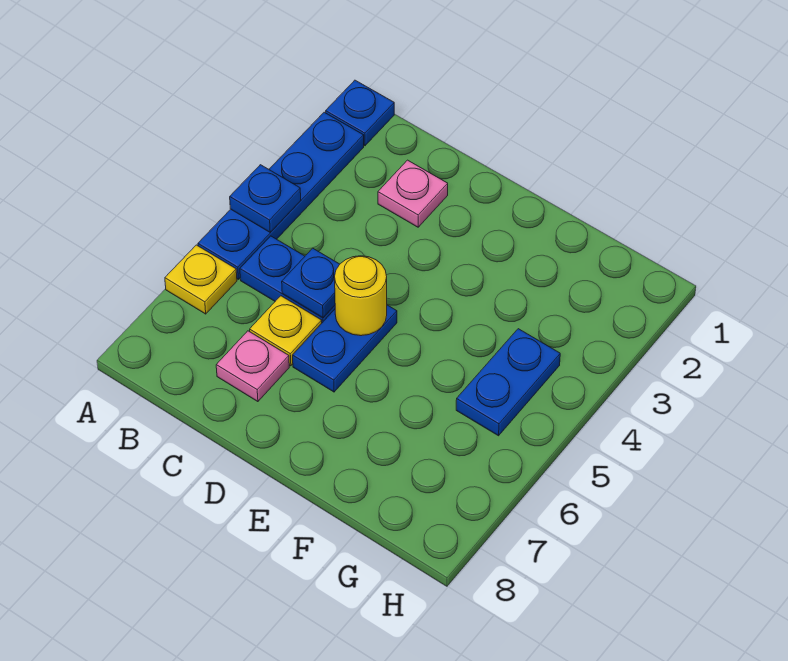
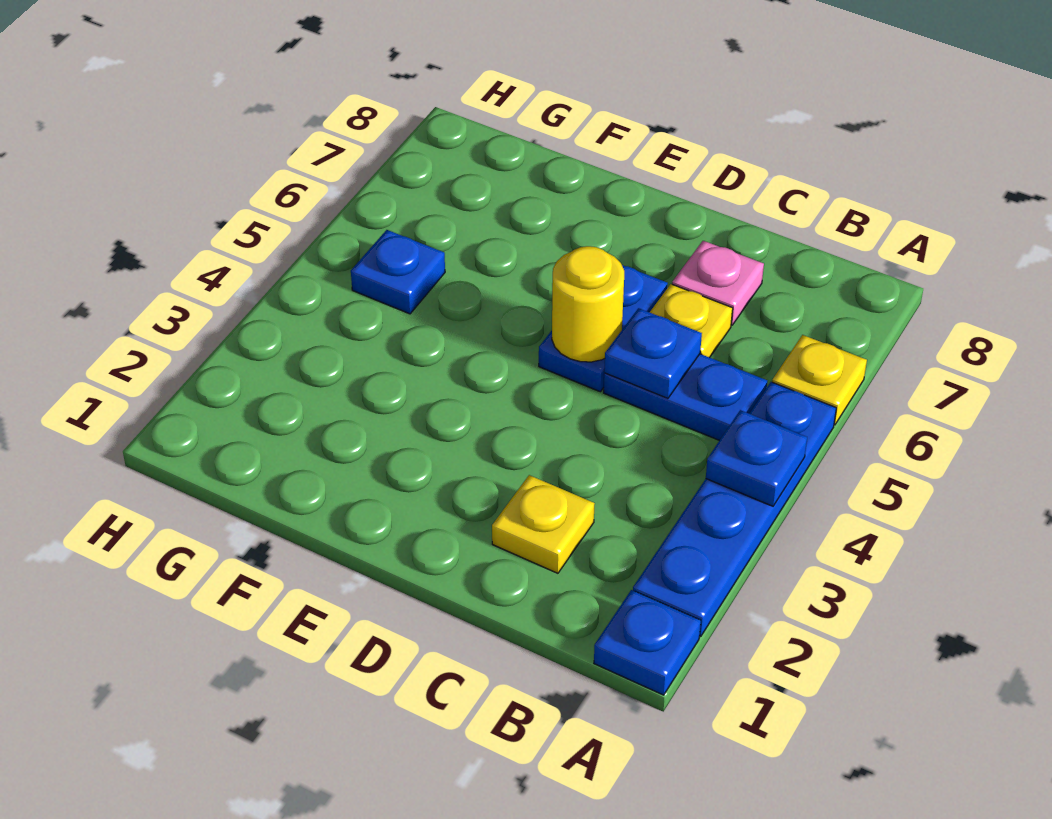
pink 1x1 plate [378,160,448,227] -> yellow 1x1 plate [492,475,595,573]
blue 1x2 plate [456,329,560,436] -> blue 1x1 plate [351,230,445,314]

